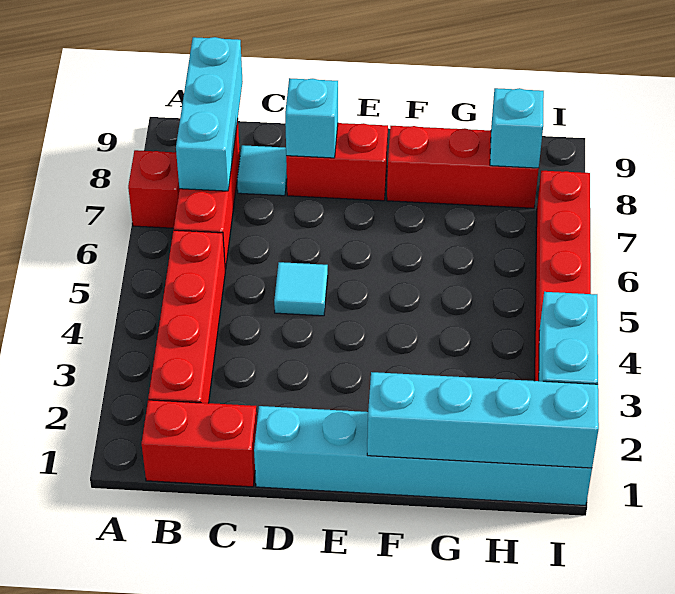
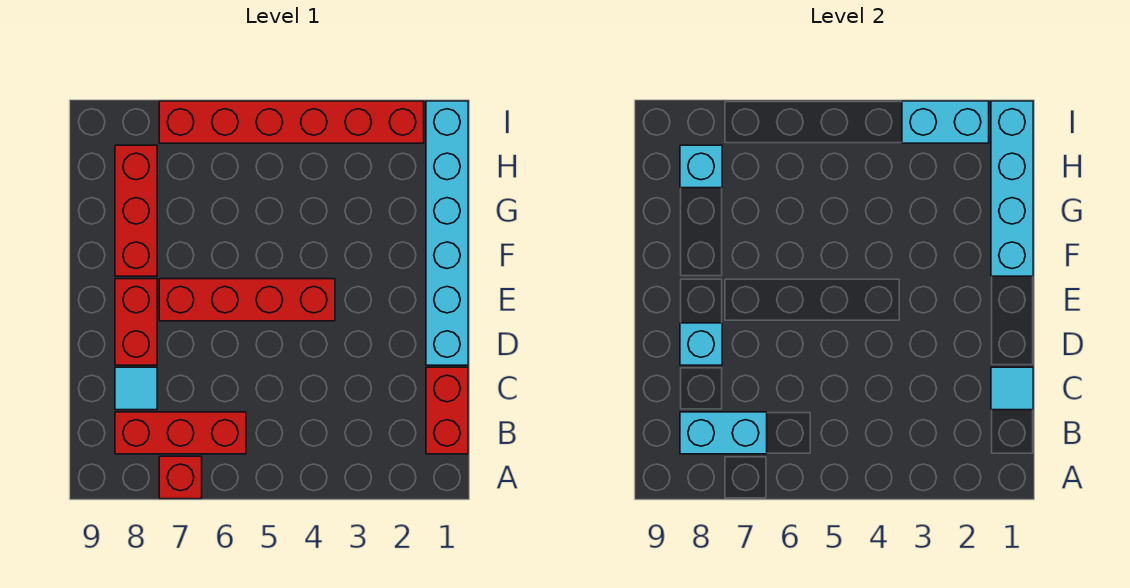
red 1x4 brick [148,230,225,403] -> red 1x4 brick moved to [159,279,335,321]
cyan 1x3 brick [176,37,243,191] -> cyan 1x2 brick [680,412,767,454]
cyan 1x1 tile [274,262,328,316] -> cyan 1x1 tile moved to [991,367,1033,410]

